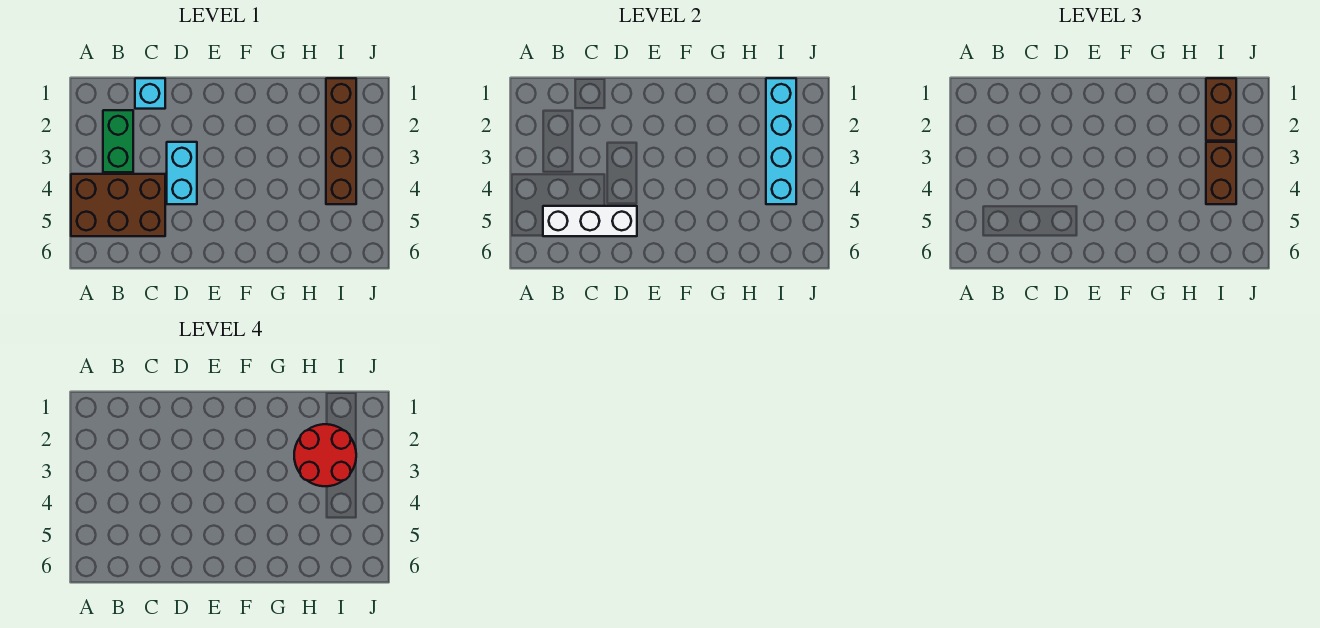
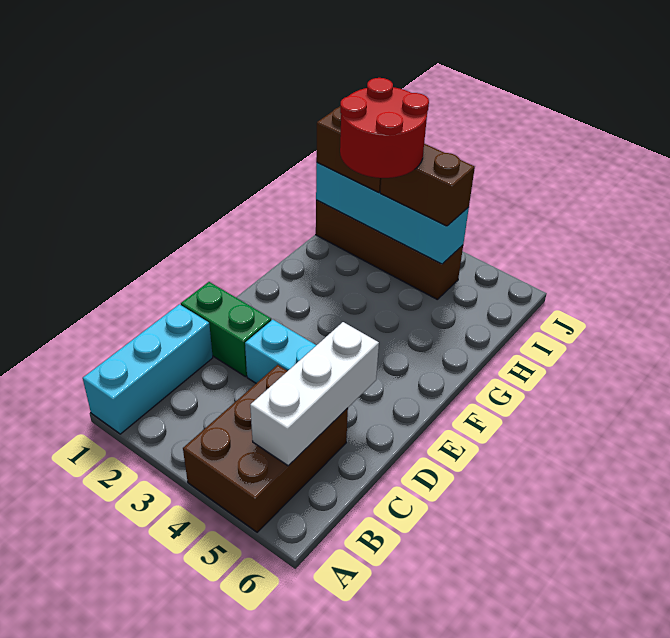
green 1x2 brick [103,110,133,172] -> green 1x2 brick moved to [181,282,271,377]
cyan 1x1 brick [135,78,165,109] -> cyan 1x3 brick [83,304,213,434]

